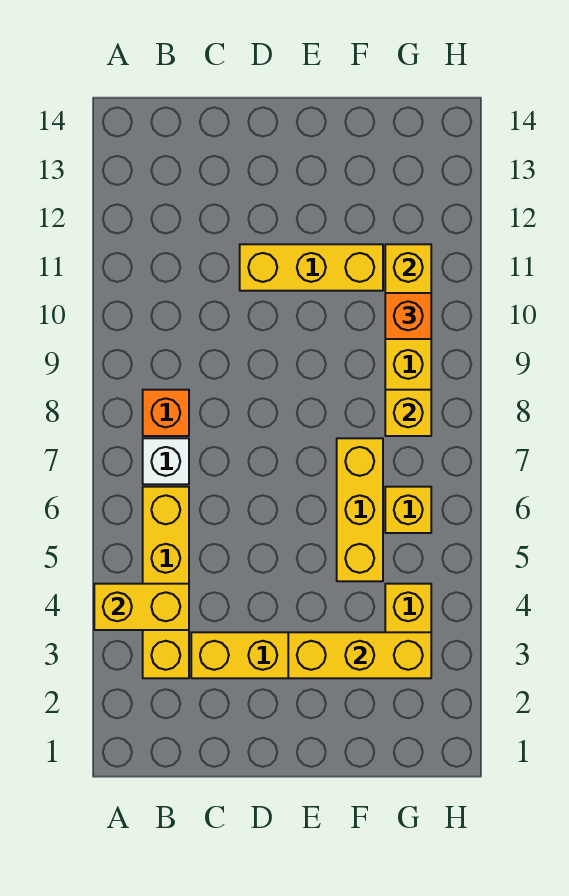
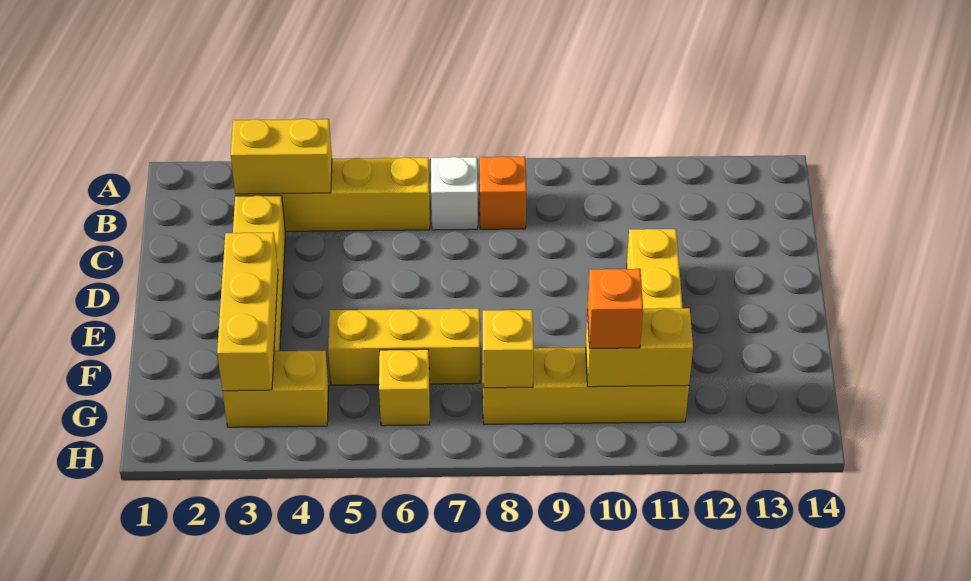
yellow 1x2 brick [94,584,189,630] -> yellow 1x2 brick turned to [231,119,332,194]

